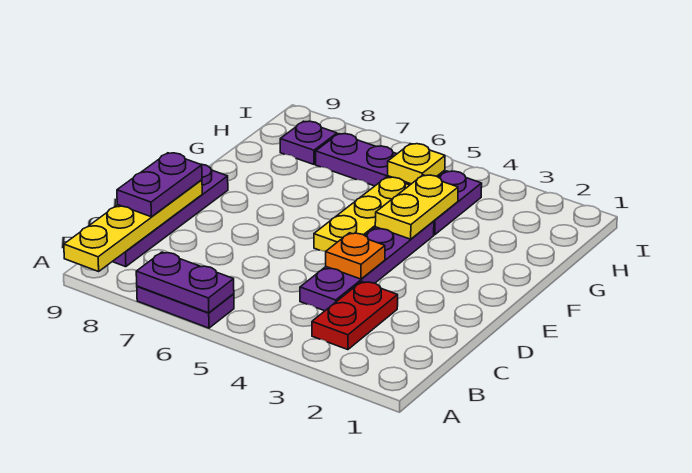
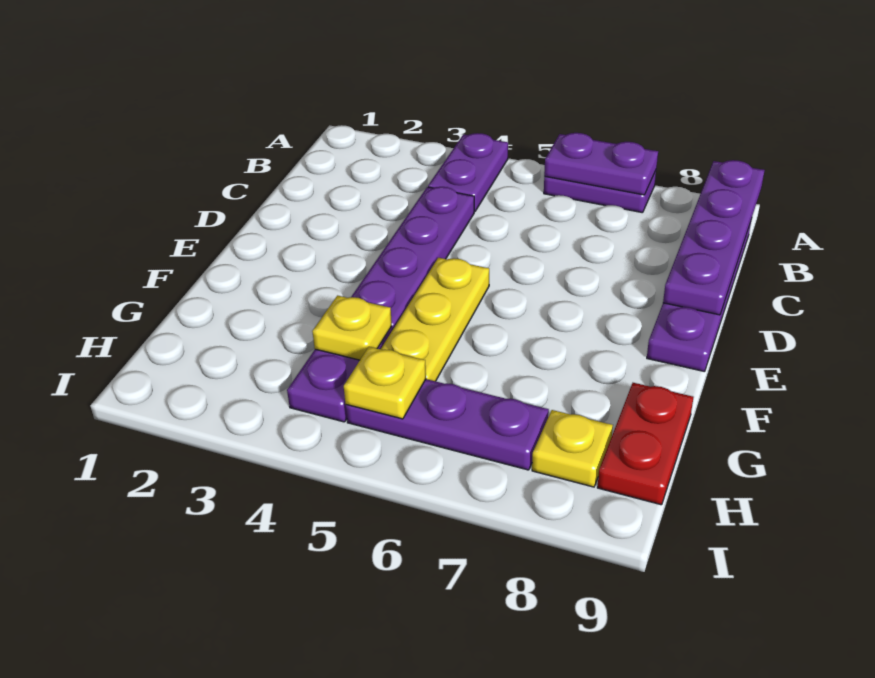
yellow 1x4 plate [64,180,202,271] -> purple 1x4 plate [663,160,765,315]
red 1x2 plate [312,282,398,350] -> red 1x2 plate moved to [597,383,693,505]
purple 1x2 plate [117,153,202,217] -> purple 1x2 plate moved to [428,133,508,212]
orange 1x1 plate [326,233,385,279] -> none
yellow 1x2 plate [375,175,458,239] -> yellow 1x1 plate [312,296,392,360]
purple 1x1 plate [280,121,337,164] -> yellow 1x1 plate [532,410,613,487]

